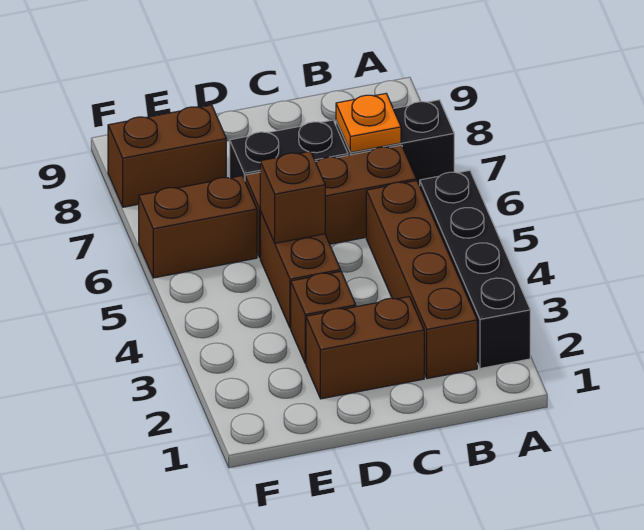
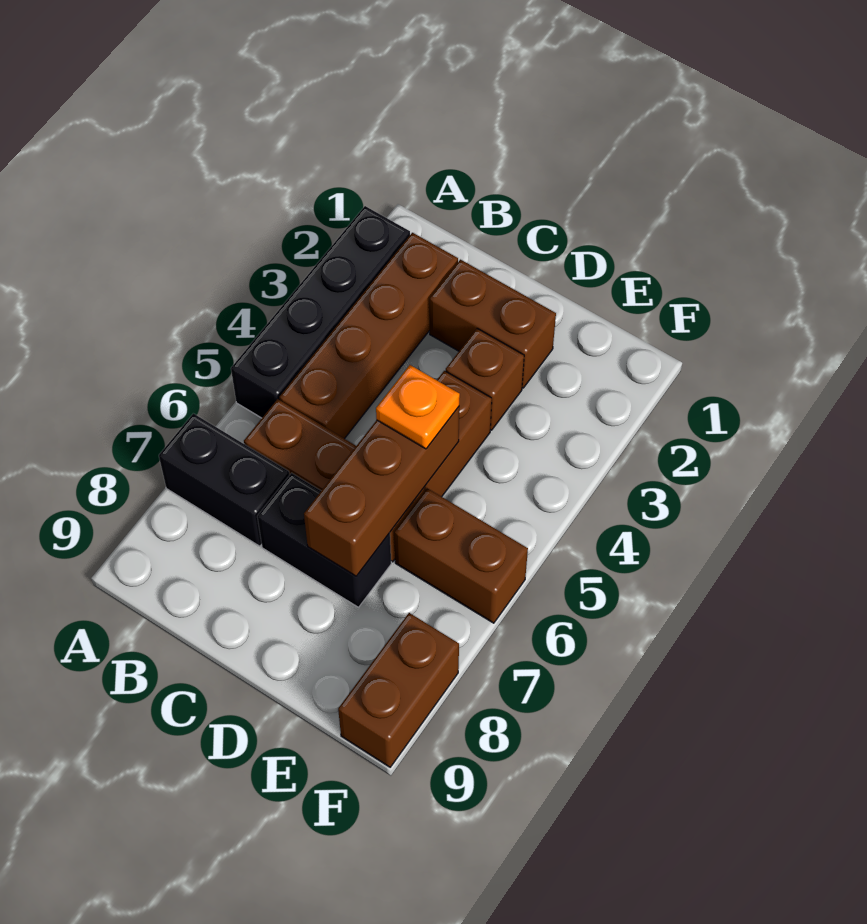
orange 1x1 plate [336,94,401,153] -> orange 1x1 plate moved to [376,365,460,449]
brown 1x1 brick [260,151,325,243] -> brown 1x3 brick [304,407,459,576]
brown 1x2 brick [108,105,226,207] -> brown 1x2 brick turned to [338,613,459,767]

